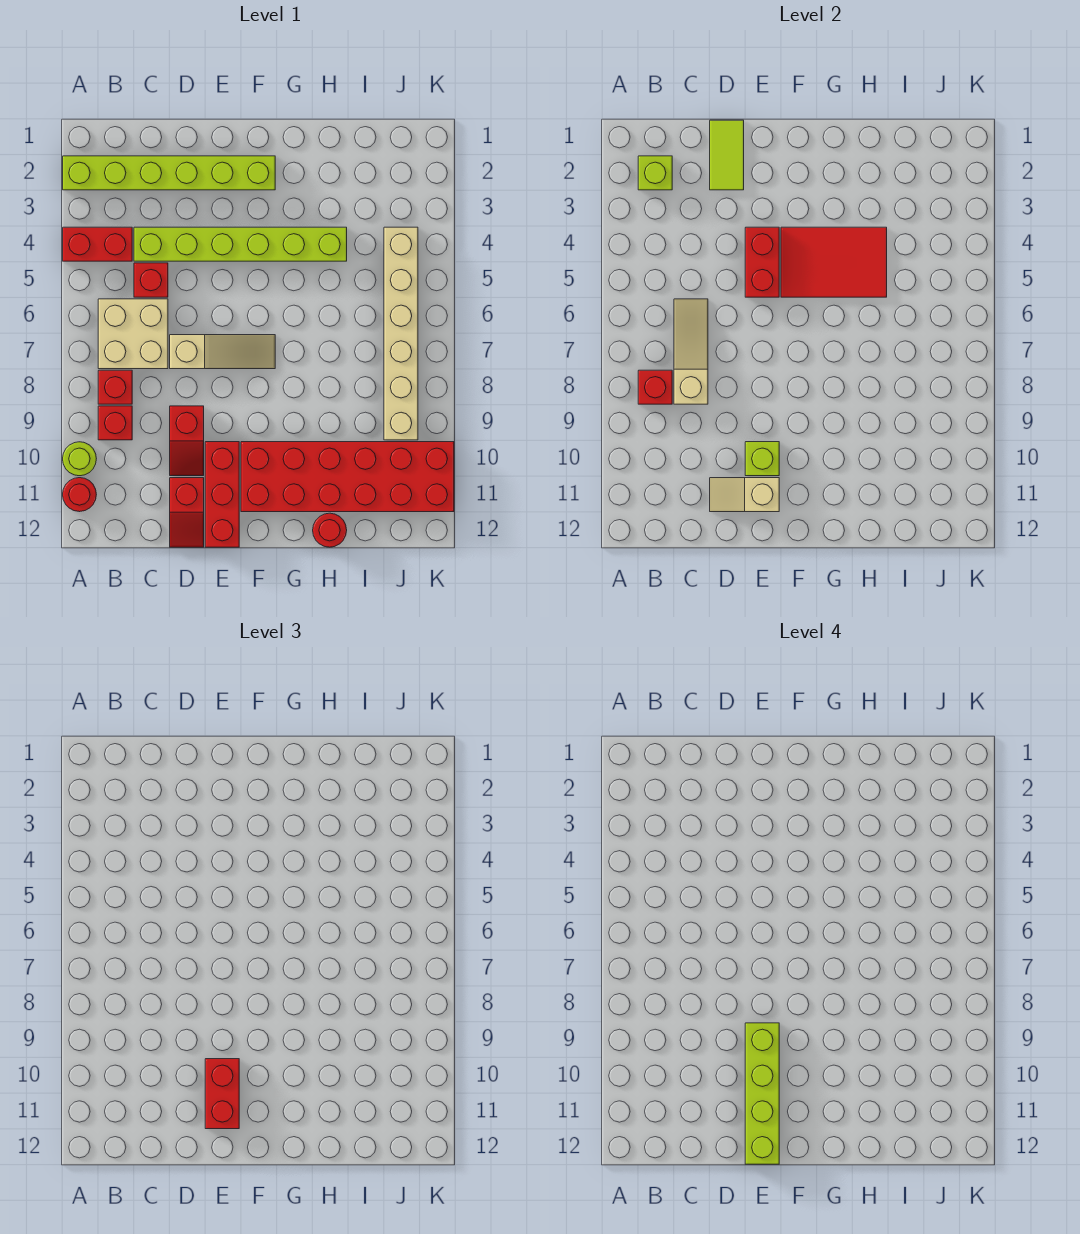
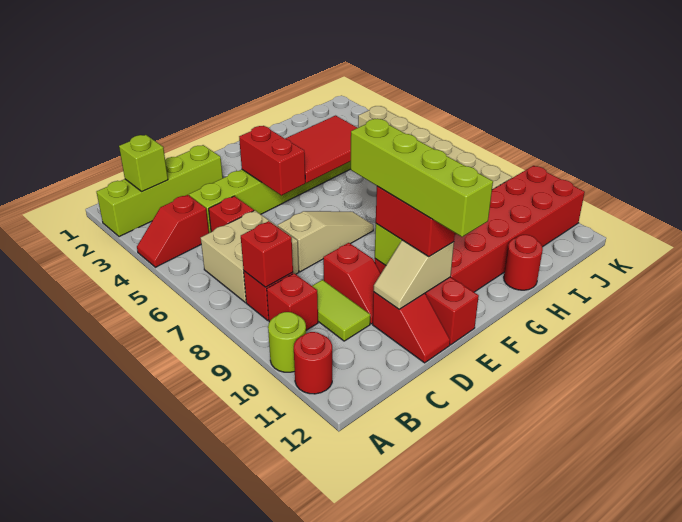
lime 1x6 brick [63,156,275,190] -> lime 1x4 brick [97,145,223,237]
red 1x2 brick [63,227,132,261] -> red 1x2 slope [137,195,209,267]
tan 1x3 slope [674,299,708,404] -> none
lime 1x2 tile [710,120,744,190] -> lime 1x2 tile moved to [312,280,370,341]

